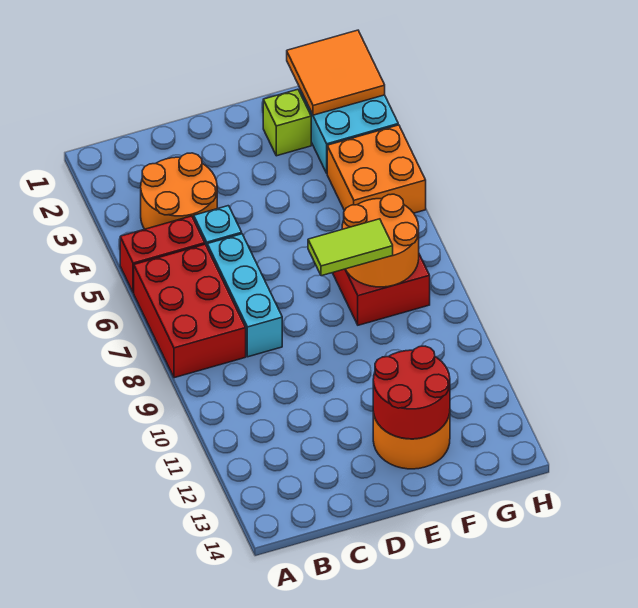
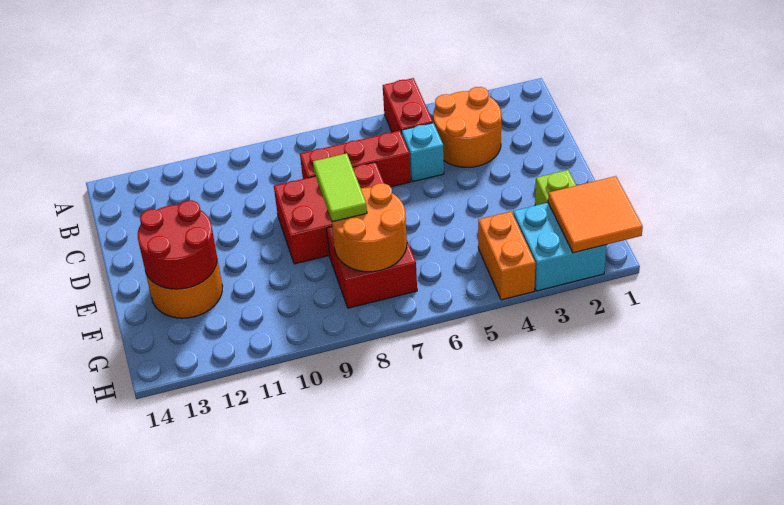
red 2x3 brick [134,244,246,378] -> red 2x3 brick moved to [274,162,384,264]
cyan 1x3 brick [207,234,282,357] -> red 1x3 brick [300,131,411,187]
orange 2x2 brick [327,125,426,213] -> orange 1x2 brick [478,212,535,300]

